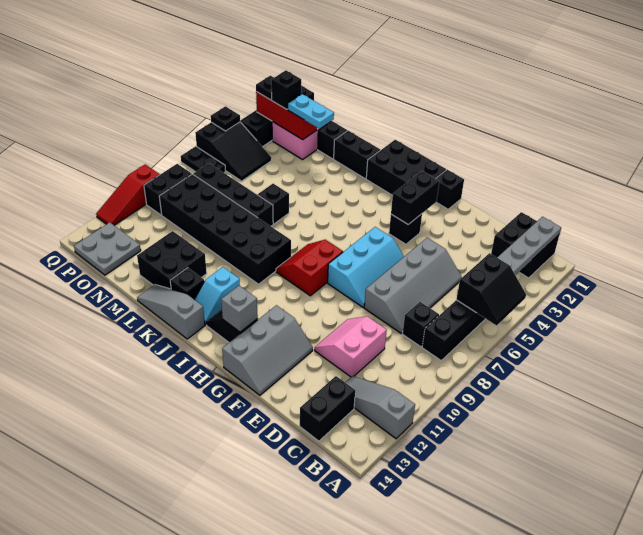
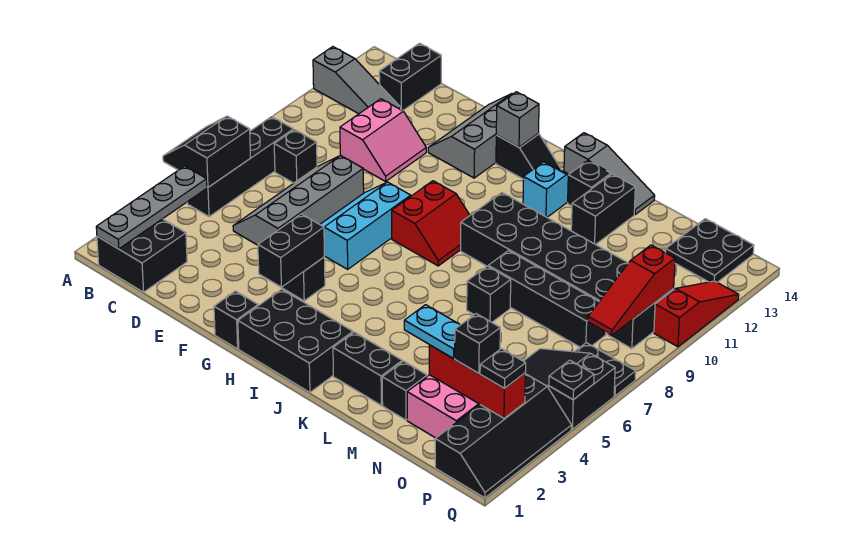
black 2x2 brick [137,231,207,289] -> black 1x2 brick [571,174,635,245]
grey 2x2 plate [74,222,141,275] -> black 2x2 plate [666,219,754,282]
none -> red 1x3 slope [588,245,675,335]

